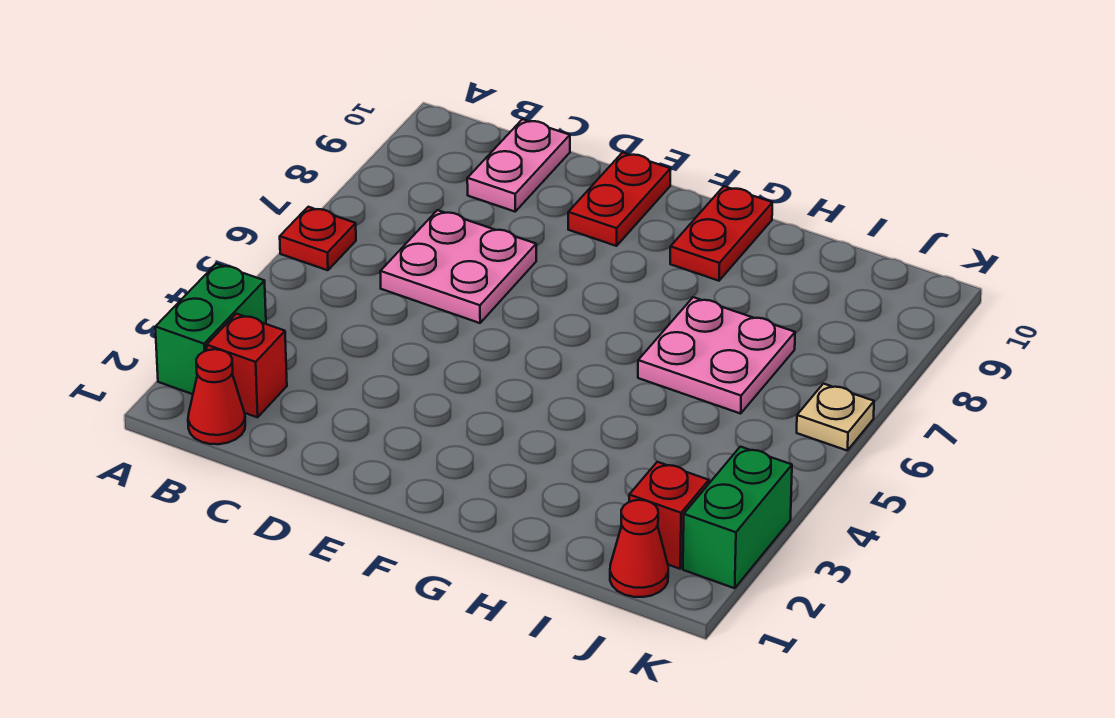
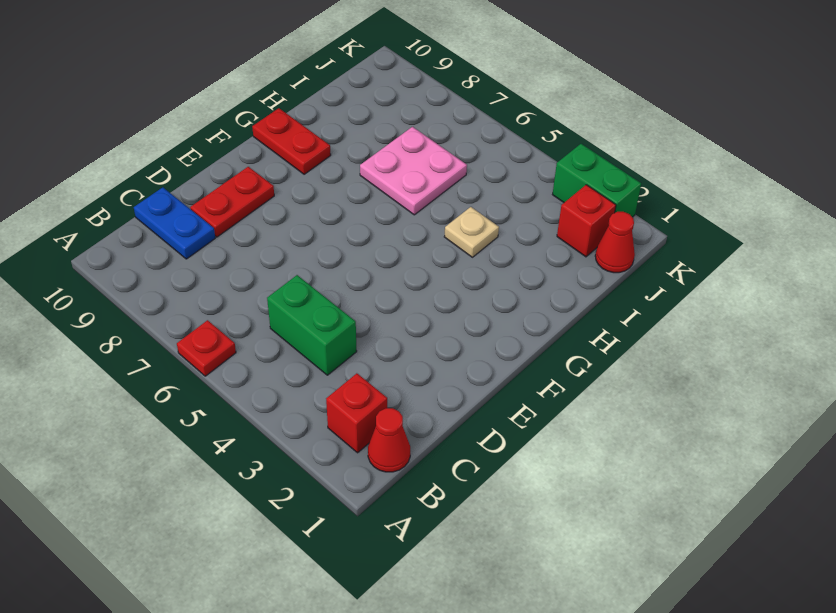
green 1x2 brick [155,264,266,394] -> green 1x2 brick moved to [267,275,357,375]
pink 2x2 plate [380,210,536,323] -> none
pink 1x2 plate [467,119,570,212] -> blue 1x2 plate [134,187,215,259]
red 1x2 plate [568,152,671,246] -> red 1x2 plate turned to [190,167,274,237]
tan 1x1 plate [797,384,874,450] -> tan 1x1 plate moved to [444,207,499,257]

